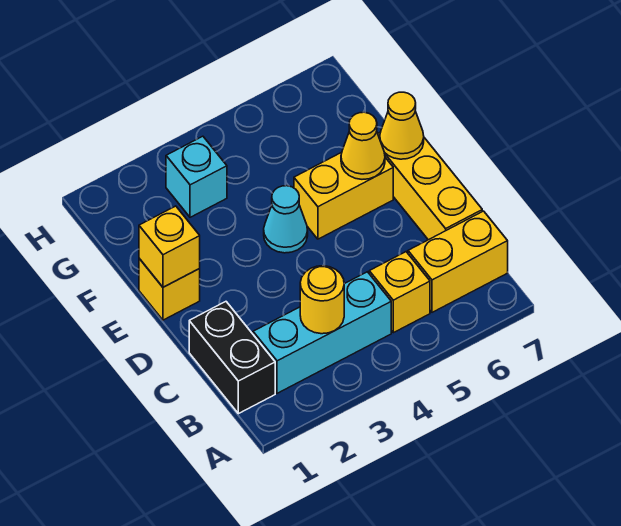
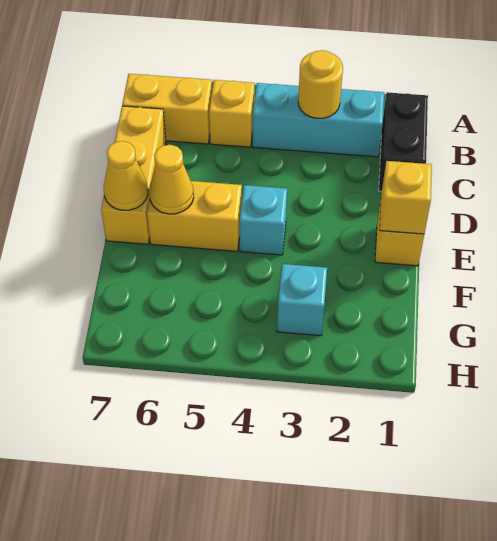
cyan 1x1 cone [264,186,308,253] -> cyan 1x1 brick [240,185,287,255]

